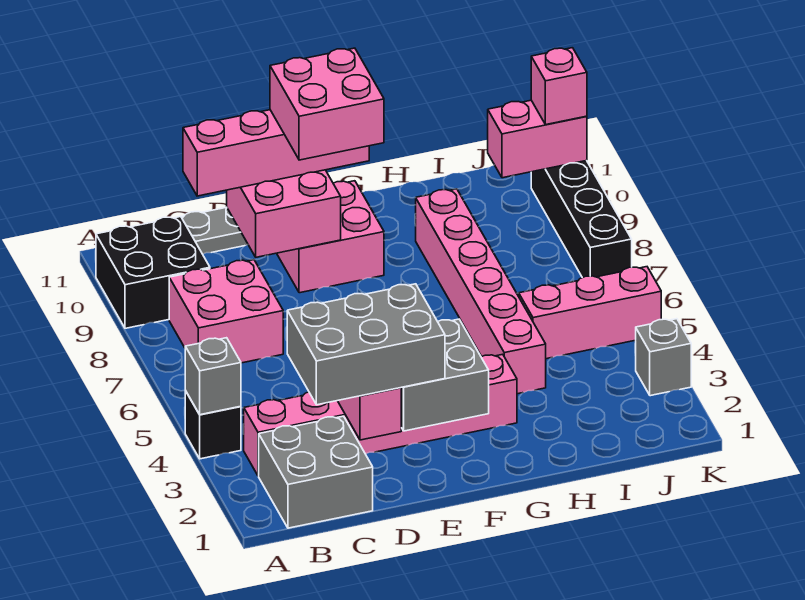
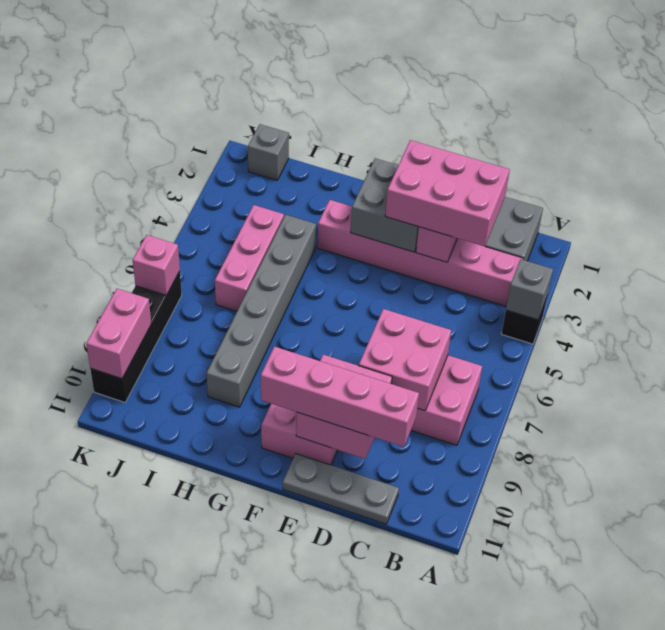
black 2x2 brick [96,217,210,328] -> none
grey 2x3 brick [287,284,445,405] -> pink 2x3 brick [385,140,510,247]
pink 2x2 brick [270,48,384,160] -> pink 2x2 brick moved to [359,309,451,411]
pink 1x6 brick [416,189,546,394] -> grey 1x6 brick [206,215,316,407]
pink 1x3 brick [519,267,661,359] -> pink 1x3 brick turned to [215,205,284,311]
pink 1x2 brick [488,100,587,178] -> pink 1x2 brick turned to [86,289,151,379]
grey 1x1 brick [636,319,691,396] -> grey 1x1 brick moved to [248,124,289,180]
pink 1x1 brick [531,48,587,125] -> pink 1x1 brick moved to [133,235,180,295]

